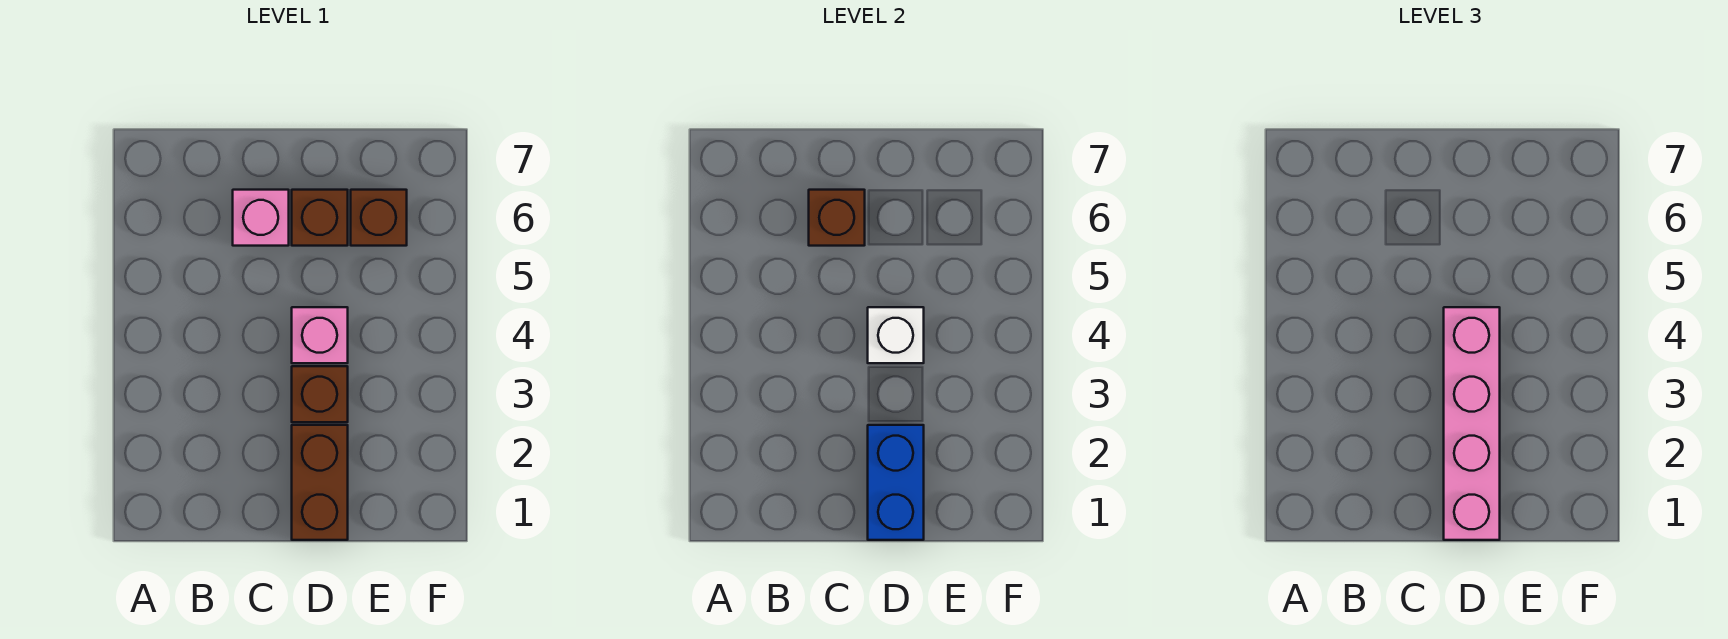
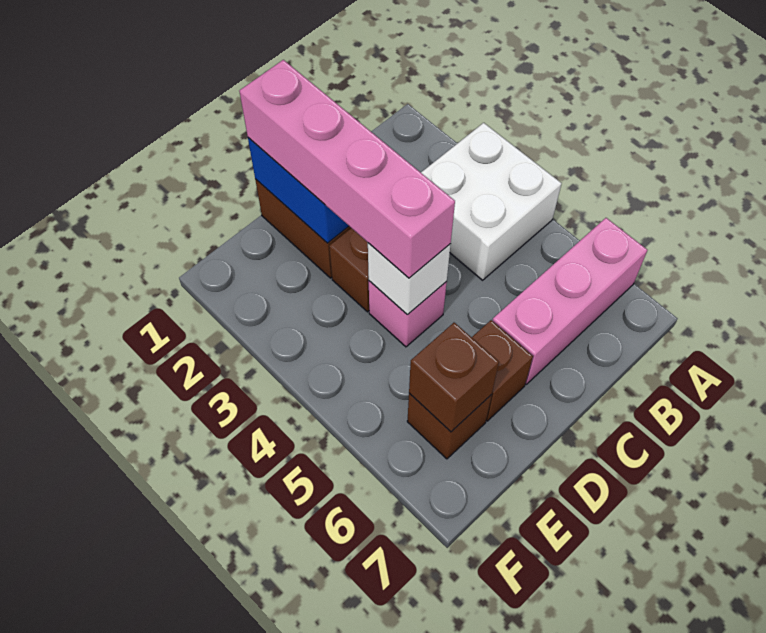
none -> white 2x2 brick [421,123,562,280]
pink 1x1 brick [233,190,289,246] -> pink 1x3 brick [493,218,647,384]
brown 1x1 brick [809,190,865,246] -> brown 1x1 brick moved to [409,323,499,432]

